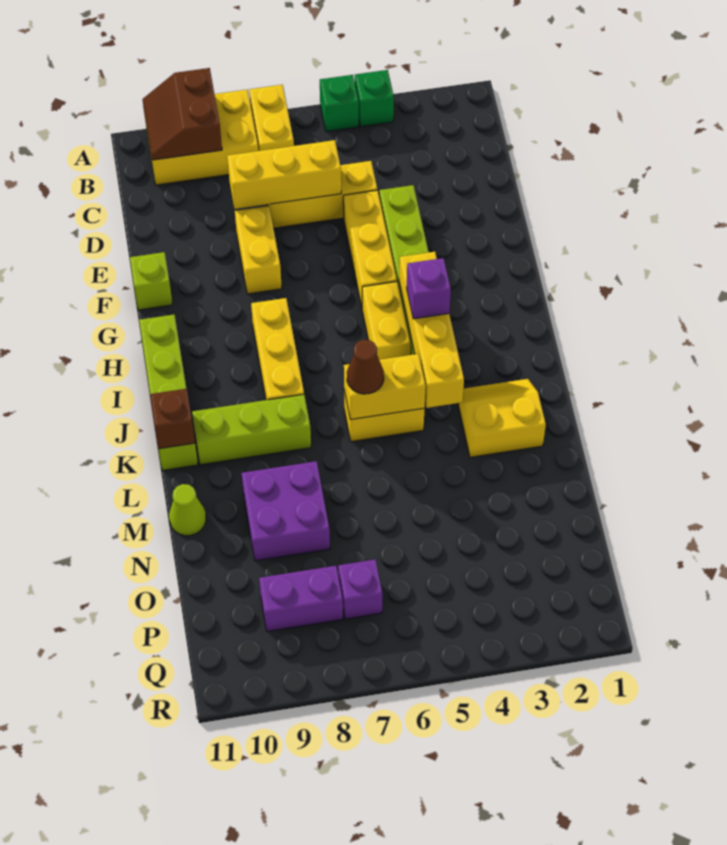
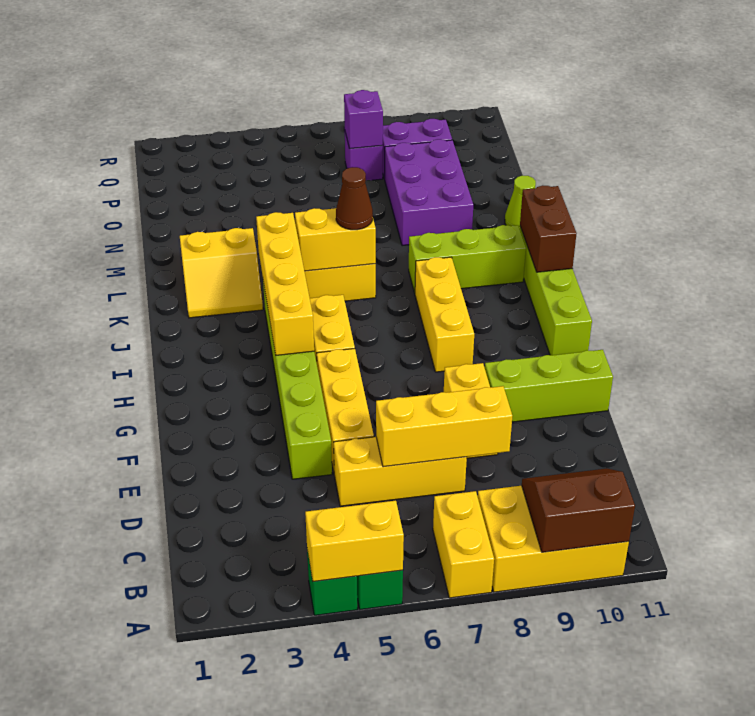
none -> yellow 1x2 brick [305,501,404,581]
brown 2x2 slope [143,68,222,160] -> brown 2x2 slope turned to [522,468,635,552]
lime 1x1 brick [130,252,173,310] -> lime 1x3 brick [485,350,613,422]
purple 1x1 brick [407,258,451,319] -> purple 1x1 brick moved to [344,90,383,149]
brown 1x1 brick [150,389,195,449] -> brown 1x2 brick [520,185,577,272]
purple 2x2 brick [242,461,330,561] -> purple 2x3 brick [385,139,473,246]

